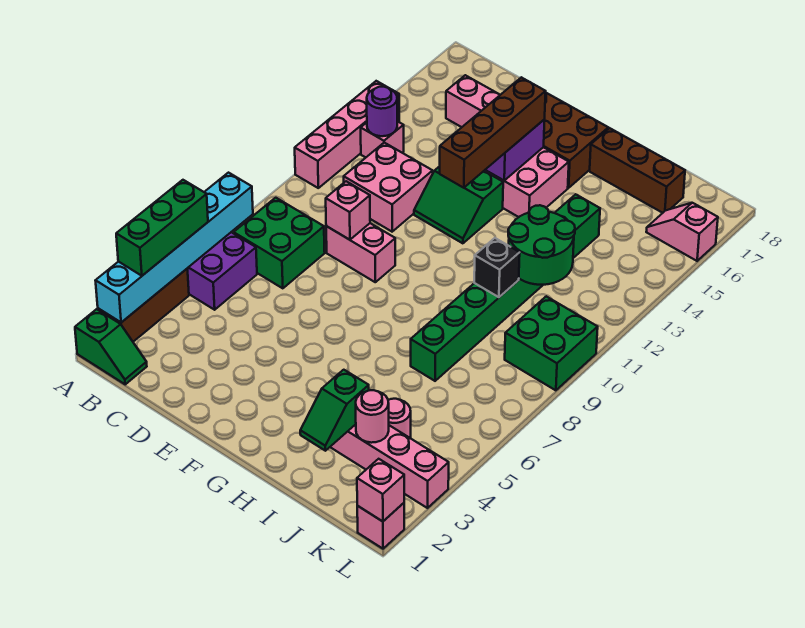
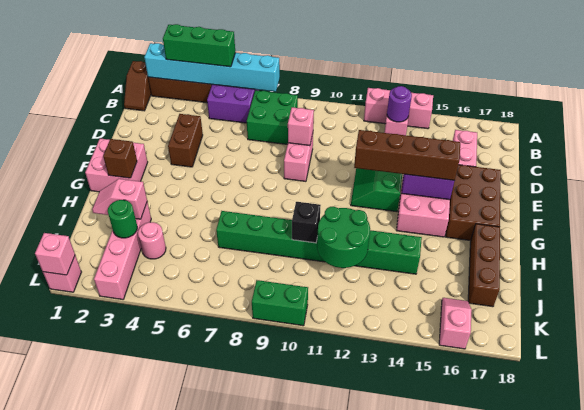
green 1x2 slope [75,309,147,384] -> brown 1x2 slope [124,61,151,111]
pink 1x4 brick [295,81,399,188] -> pink 1x3 brick [364,88,433,129]
pink 2x2 brick [344,143,433,232] -> pink 2x2 brick moved to [85,138,148,192]
none -> brown 1x2 brick [168,114,203,167]
none -> brown 1x1 brick [103,139,137,178]
green 1x2 slope [300,370,369,451] -> pink 1x2 slope [92,179,147,219]
pink 1x1 round brick [356,390,389,443] -> green 1x1 round brick [108,200,137,238]
green 2x2 brick [505,296,598,390] -> green 1x2 brick [252,280,308,326]

